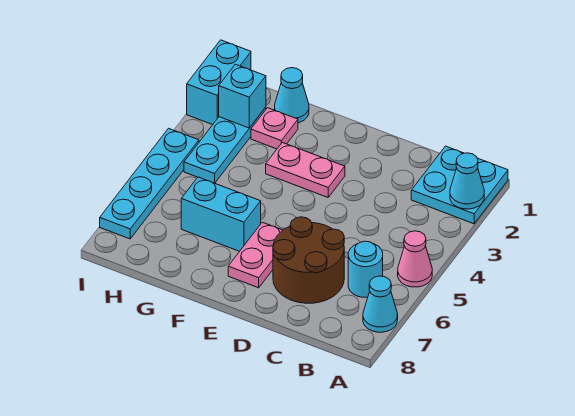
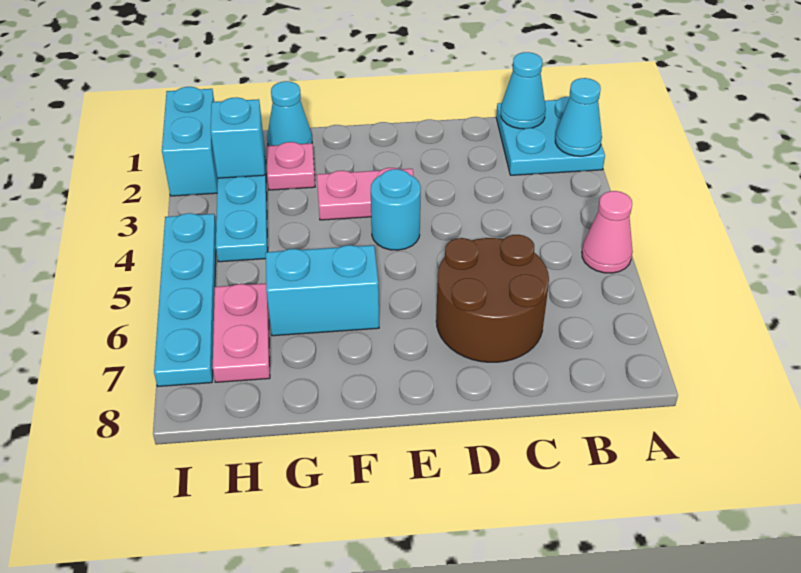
cyan 1x1 cone [363,276,398,332] -> cyan 1x1 cone moved to [501,52,546,129]
cyan 1x1 round brick [348,241,383,298] -> cyan 1x1 round brick moved to [371,169,421,250]
pink 1x2 plate [228,222,283,288] -> pink 1x2 plate moved to [213,284,270,382]

